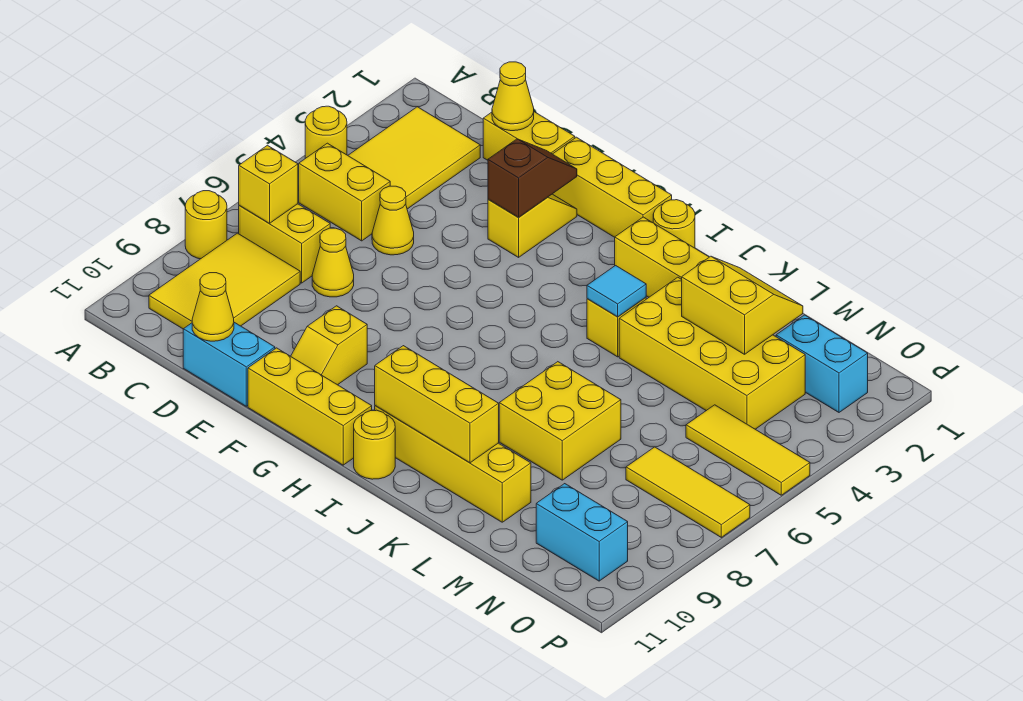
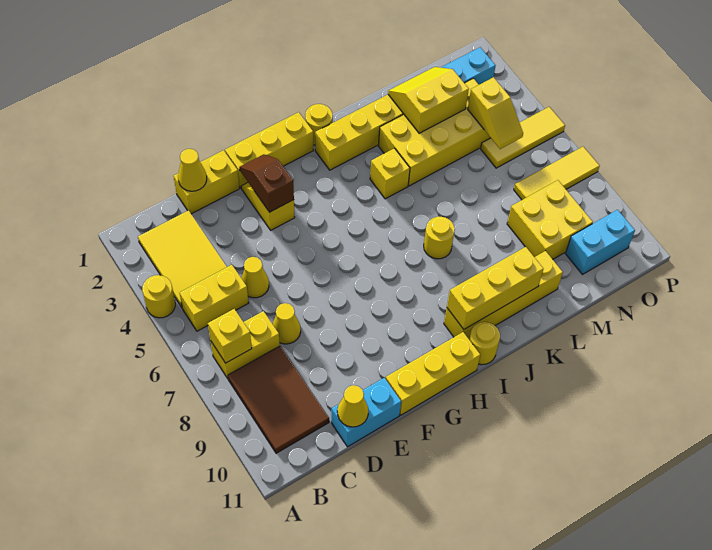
yellow 1x1 round brick [185,191,227,259] -> yellow 1x1 round brick moved to [424,217,455,259]
yellow 2x3 tile [149,233,300,329] -> brown 2x3 tile [228,346,329,453]
yellow 1x2 slope [291,306,367,385] -> yellow 1x2 slope moved to [468,77,523,149]
cyan 1x1 tile [587,266,646,317] -> none
yellow 2x2 brick [499,362,621,480] -> yellow 2x2 brick moved to [507,180,593,259]

